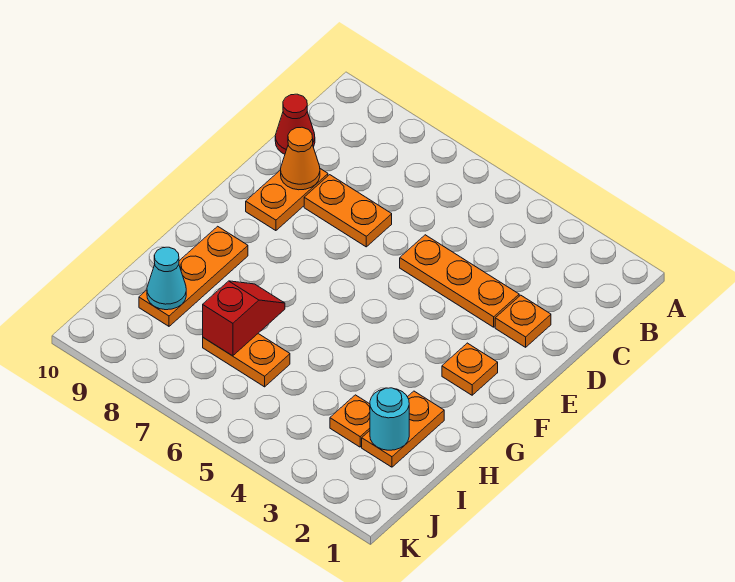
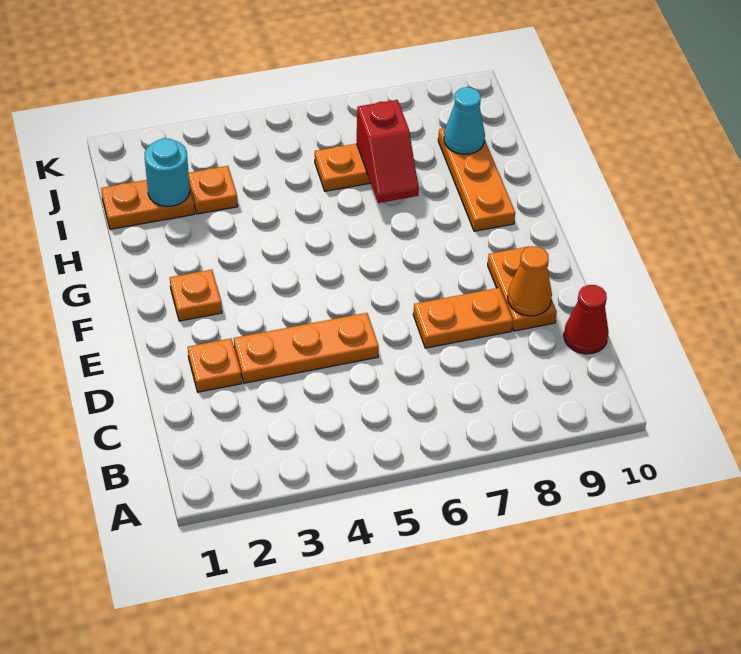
orange 1x2 plate [362,391,444,467] -> orange 1x2 plate turned to [101,180,195,229]

